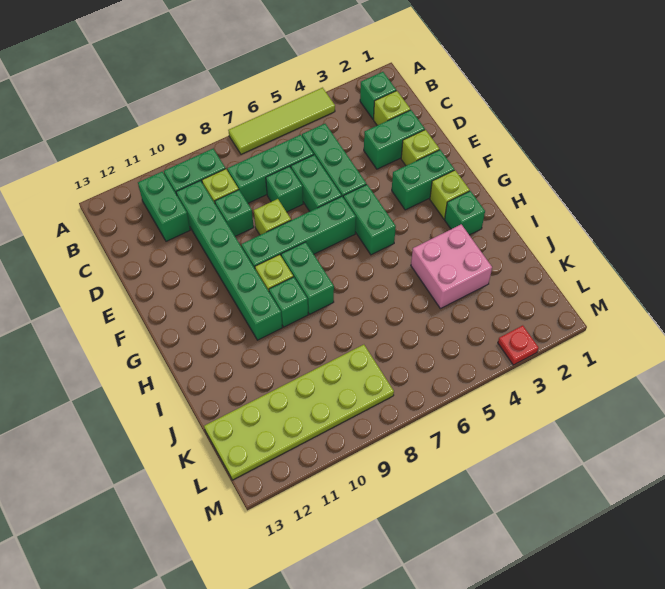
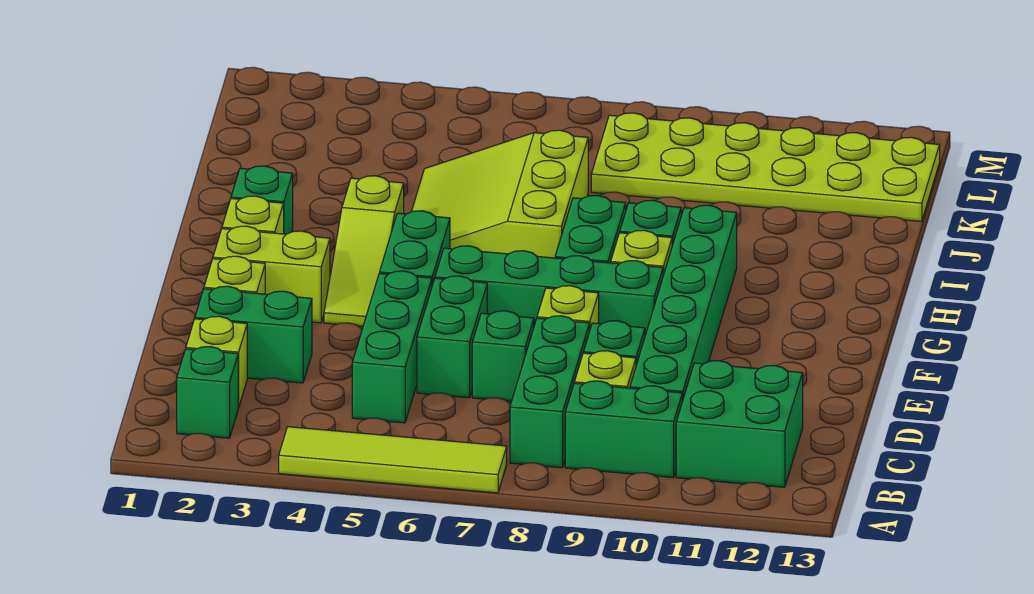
green 1x2 brick [138,172,190,241] -> green 2x2 brick [676,361,803,487]
green 1x3 brick [227,135,314,203] -> green 1x3 brick turned to [510,316,589,468]
green 1x2 brick [392,150,454,210] -> lime 1x2 brick [213,226,330,323]
none -> lime 1x3 slope [324,176,404,327]
none -> lime 3x3 slope [411,130,588,258]
pink 2x2 brick [411,224,492,309] -> none
red 1x1 plate [498,325,538,365] -> none

